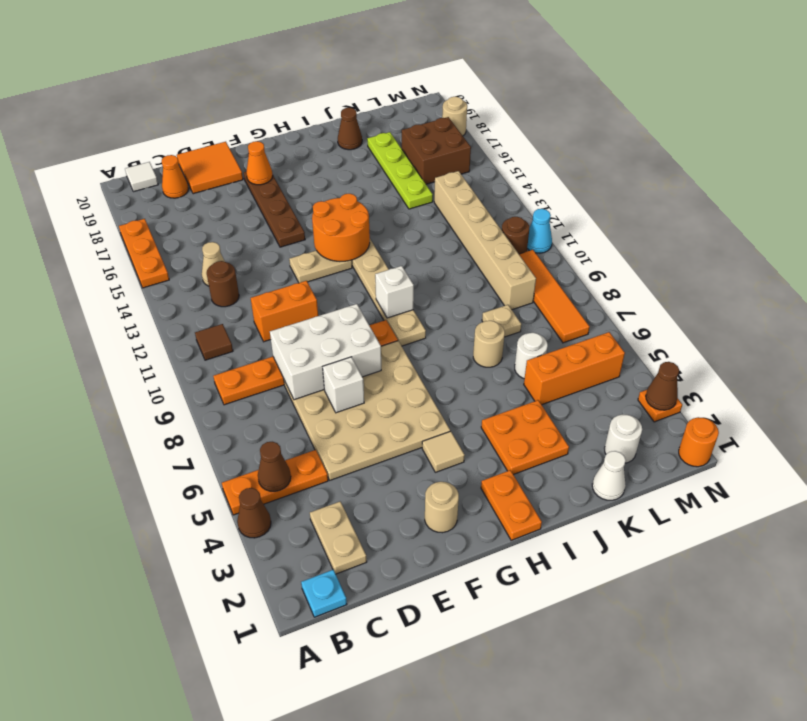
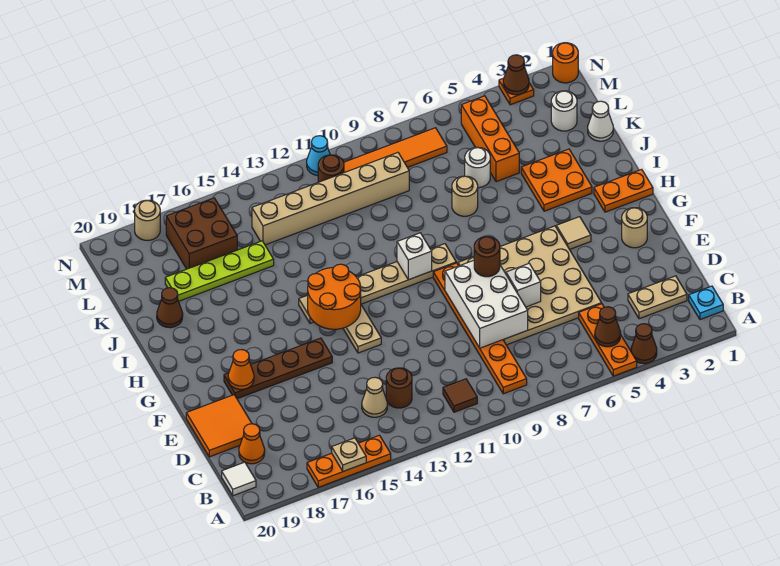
orange 1x2 brick [251,281,318,342] -> none
none -> brown 1x1 round brick [474,237,500,277]
tan 1x1 plate [482,305,521,337] -> tan 1x1 plate moved to [332,438,366,471]

